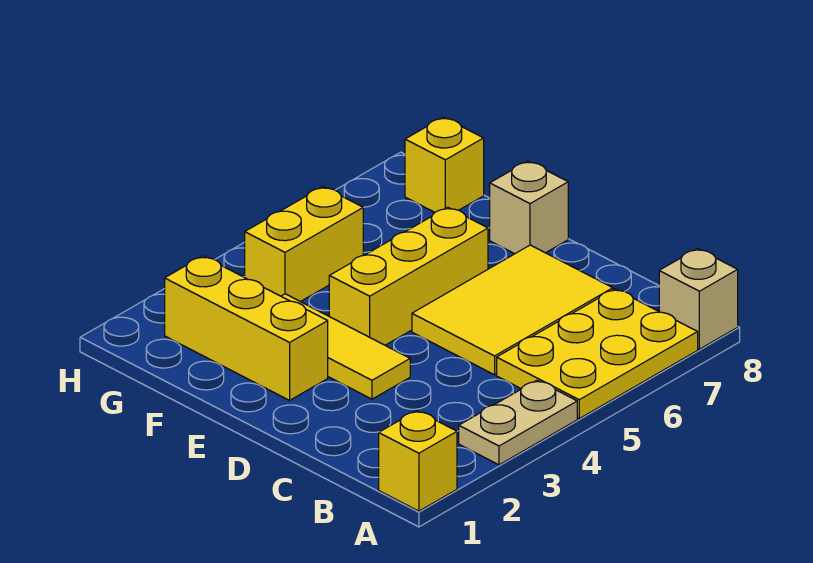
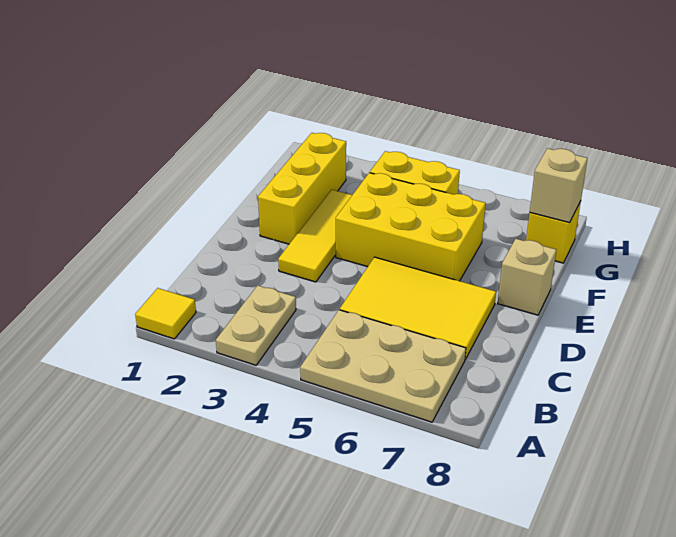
yellow 1x1 brick [379,411,457,511] -> yellow 1x1 tile [135,288,196,339]
tan 1x2 plate [459,380,577,465] -> tan 1x2 plate turned to [216,286,296,365]
yellow 2x3 plate [497,289,698,418] -> tan 2x3 plate [300,310,466,422]
tan 1x1 brick [659,249,738,349] -> tan 1x1 brick moved to [530,148,588,223]
yellow 1x3 brick [329,207,488,345] -> yellow 2x3 brick [336,173,486,281]

